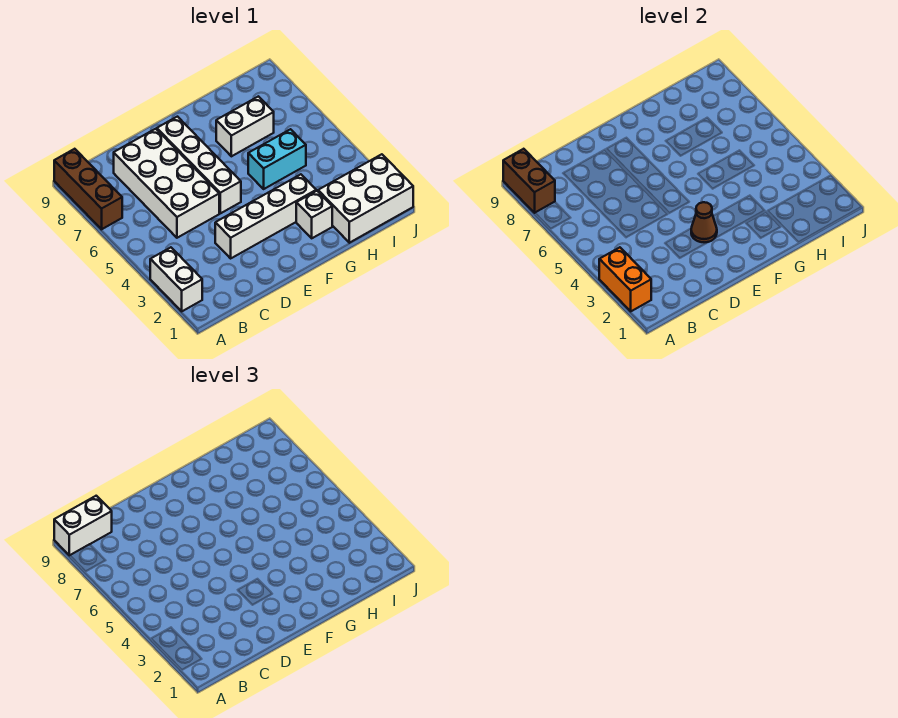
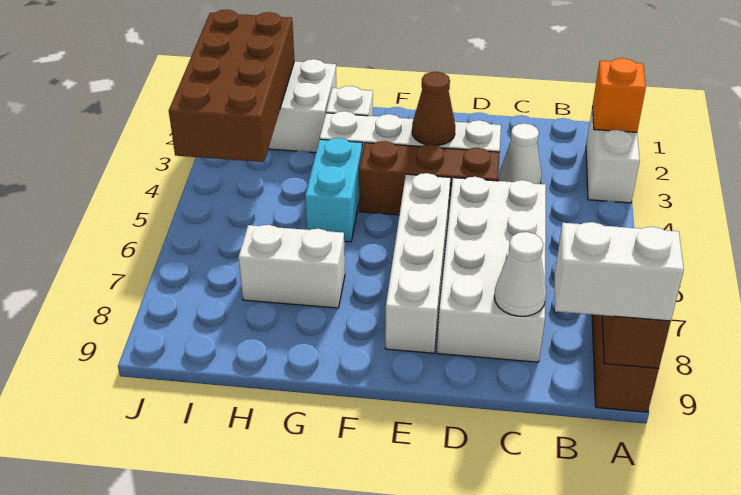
orange 1x2 brick [599,247,651,311] -> orange 1x1 brick [593,58,646,132]
none -> white 1x1 cone [499,123,542,184]
none -> white 1x1 cone [494,232,546,316]
none -> brown 1x3 brick [359,141,500,219]
cyan 1x2 brick [248,129,306,189] -> cyan 1x2 brick turned to [305,138,362,242]
none -> brown 2x4 brick [169,10,295,162]

